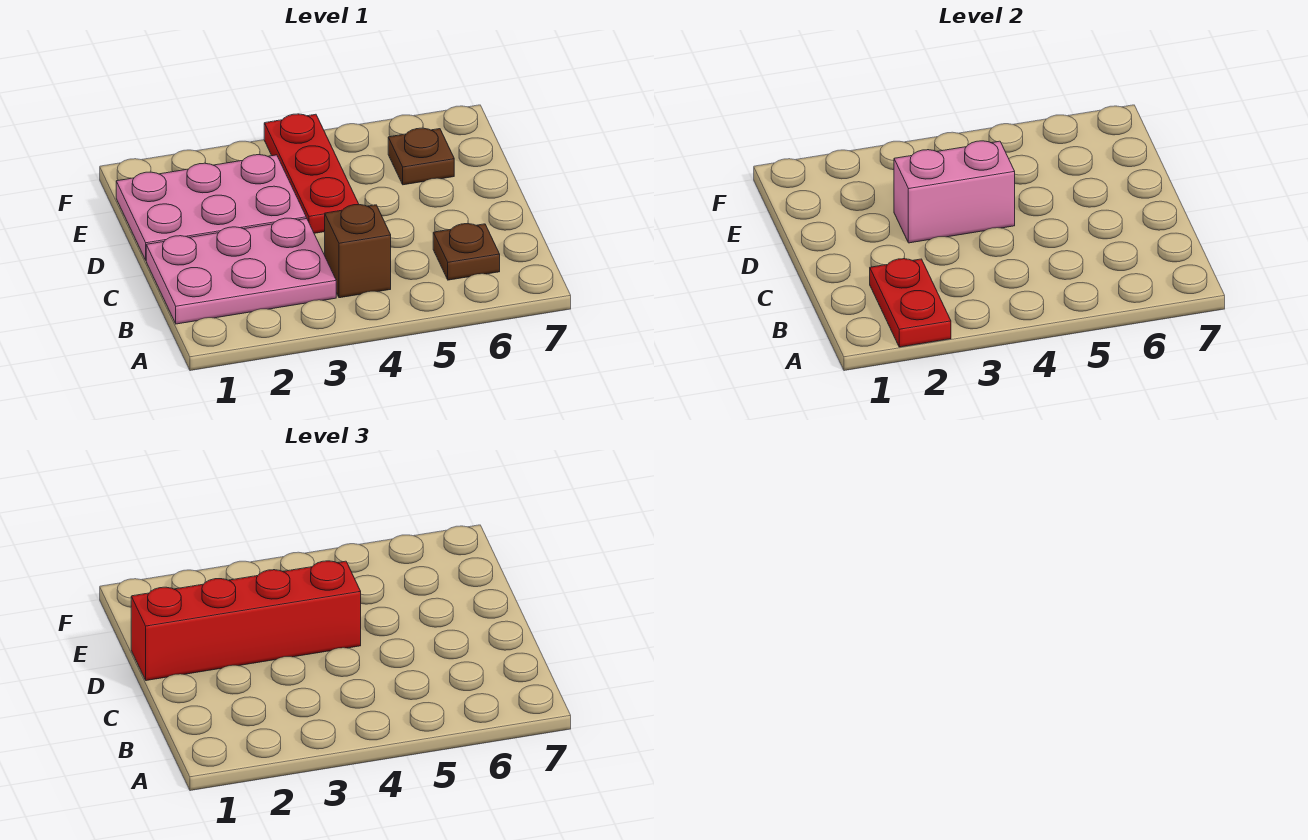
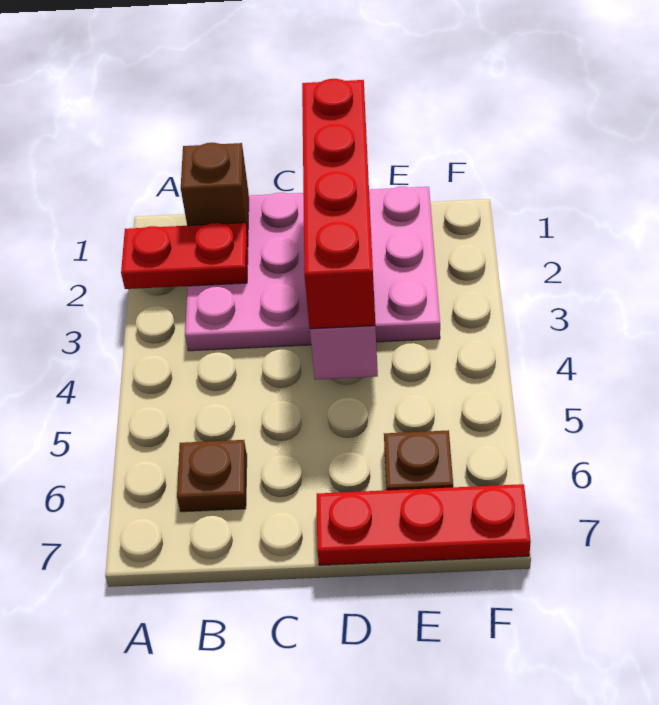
brown 1x1 brick [325,205,391,298] -> brown 1x1 brick moved to [181,143,249,235]
red 1x3 plate [264,114,359,233] -> red 1x3 plate moved to [317,484,531,565]

